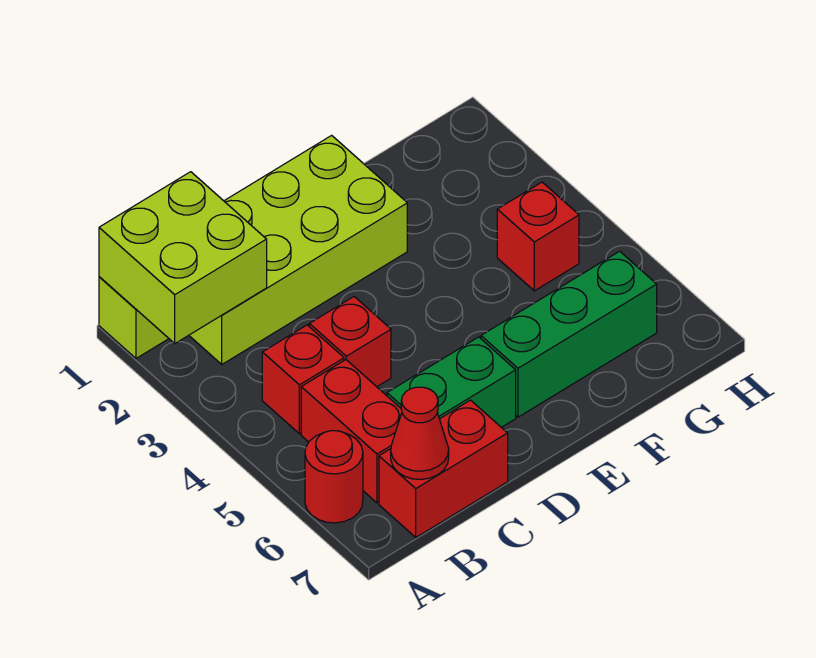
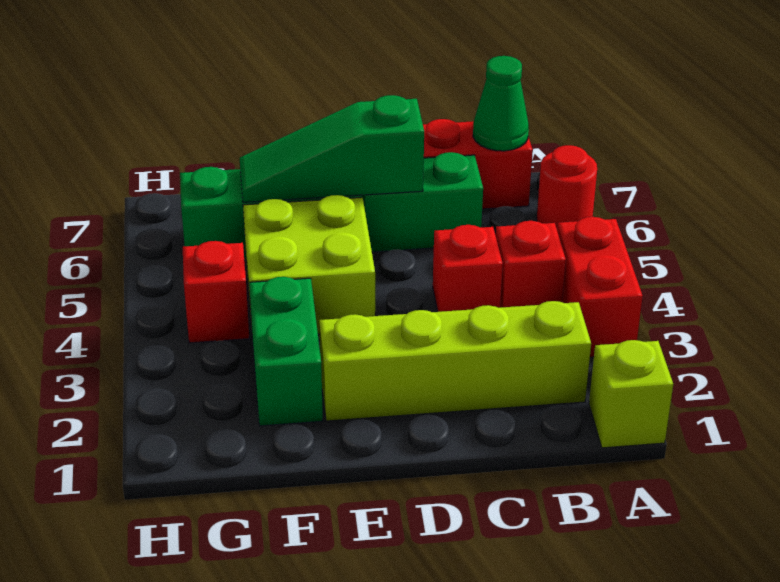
lime 2x2 brick [99,172,267,343] -> lime 2x2 brick moved to [243,195,375,334]
lime 2x4 brick [189,135,407,364] -> lime 1x4 brick [319,301,591,421]
red 1x2 brick [301,360,402,503] -> red 1x2 brick moved to [557,217,643,357]
red 1x1 cone [391,387,449,479] -> green 1x1 cone [473,56,529,151]
none -> green 1x3 slope [240,95,424,202]
none -> green 1x2 brick [249,277,323,426]

